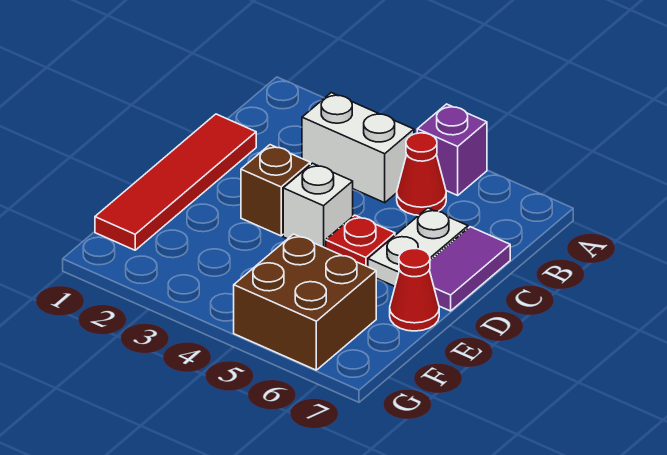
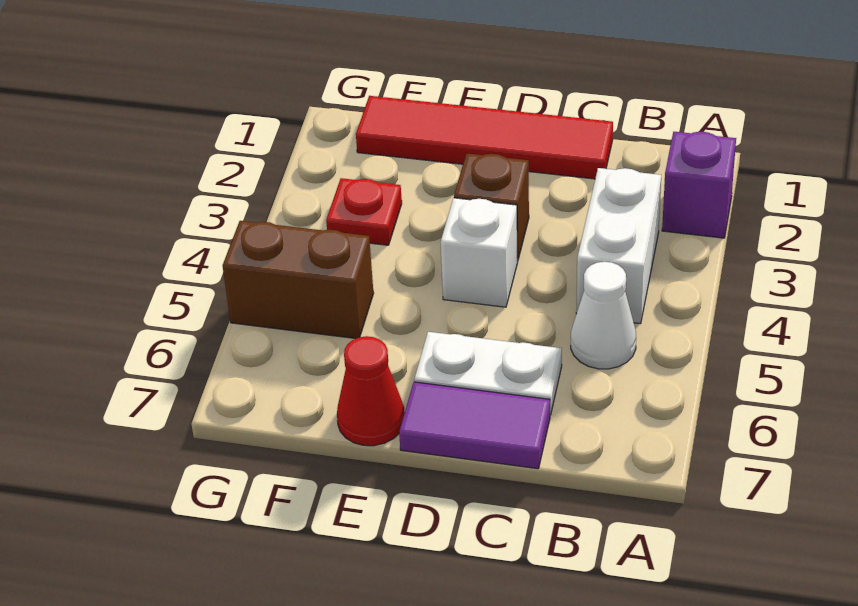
purple 1x1 brick [417,104,487,195] -> purple 1x1 brick moved to [662,132,736,238]
red 1x1 cone [397,133,446,215] -> white 1x1 cone [571,262,636,369]
red 1x1 plate [326,215,395,267] -> red 1x1 plate moved to [326,178,402,245]
brown 2x2 brick [234,234,376,370] -> brown 1x2 brick [223,221,374,339]

